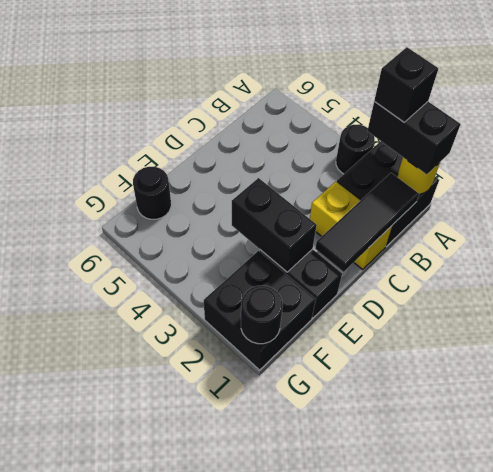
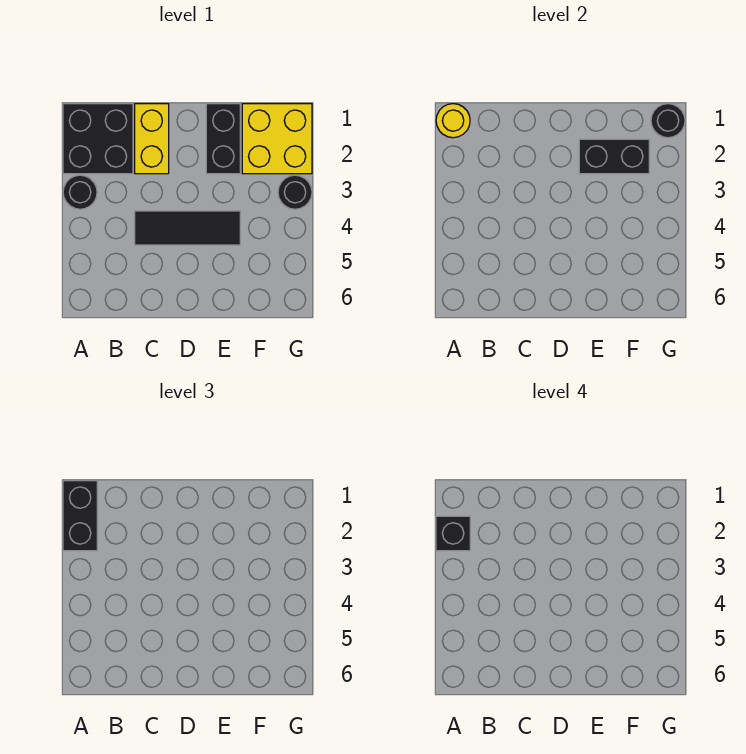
black 1x3 tile [315,173,419,272] -> black 1x3 tile moved to [135,211,240,245]
black 1x2 brick [232,178,317,272] -> black 1x2 brick turned to [579,139,649,174]
black 2x2 brick [204,251,316,370] -> yellow 2x2 brick [242,104,312,174]
black 1x1 round brick [133,167,171,219] -> black 1x1 round brick moved to [278,175,312,209]

